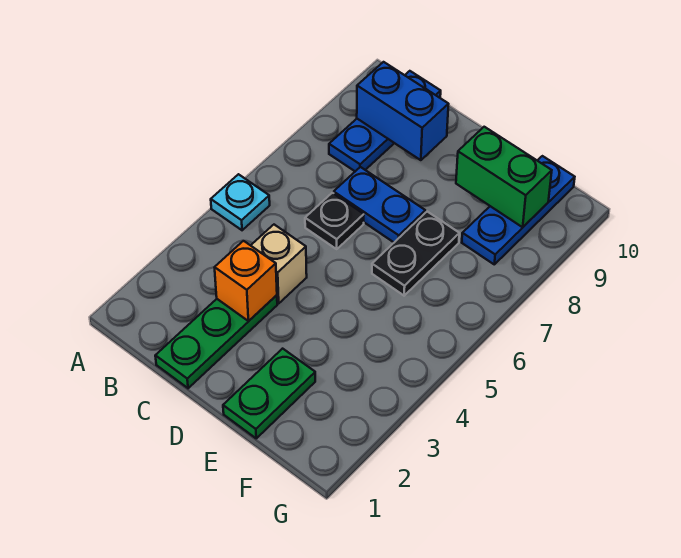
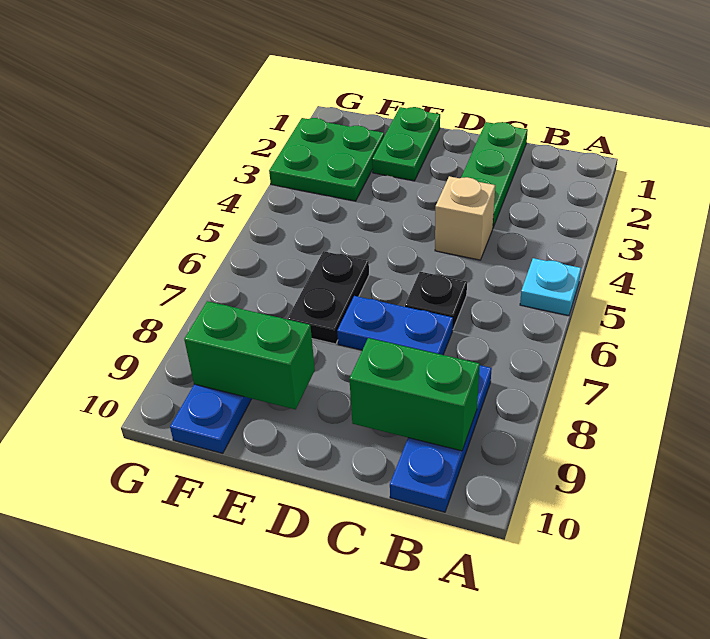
blue 1x2 brick [357,62,449,160] -> green 1x2 brick [349,338,480,451]
orange 1x1 brick [215,241,277,321] -> none
none -> green 2x2 plate [269,118,384,201]

